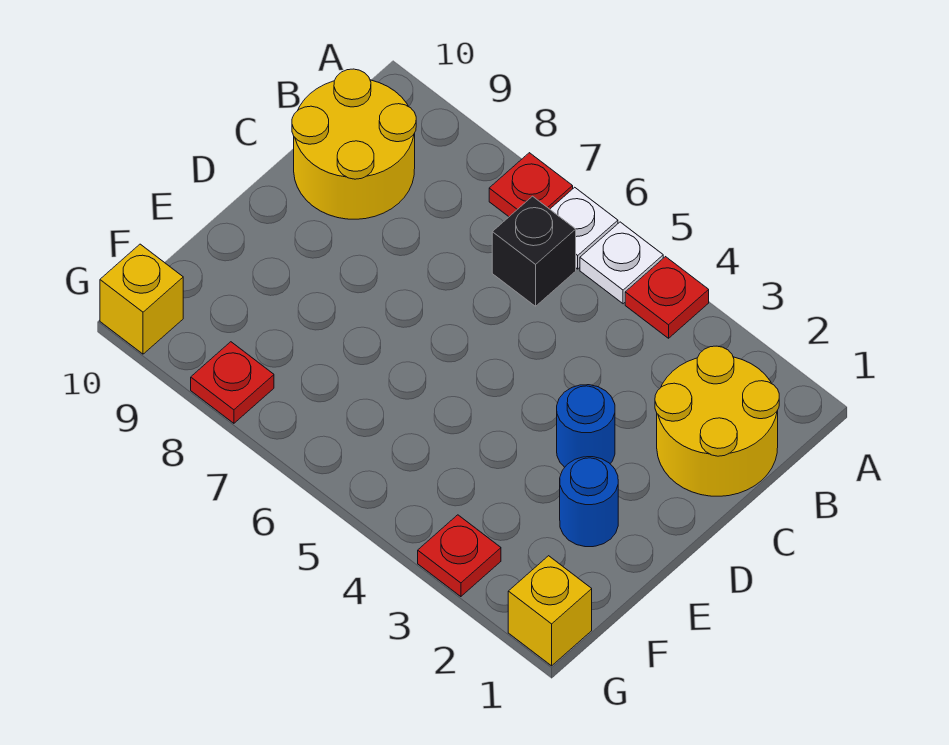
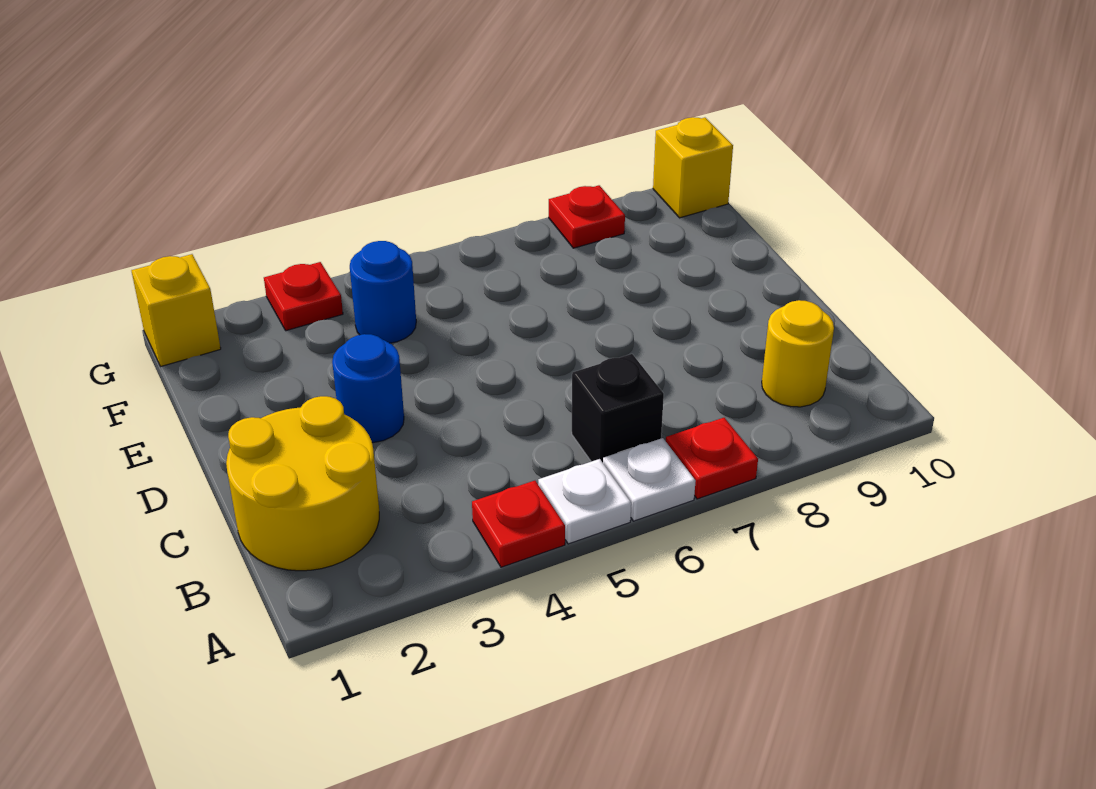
yellow 2x2 round brick [292,69,416,219] -> yellow 1x1 round brick [762,300,834,407]
blue 1x1 round brick [560,457,618,547] -> blue 1x1 round brick moved to [350,241,416,343]

